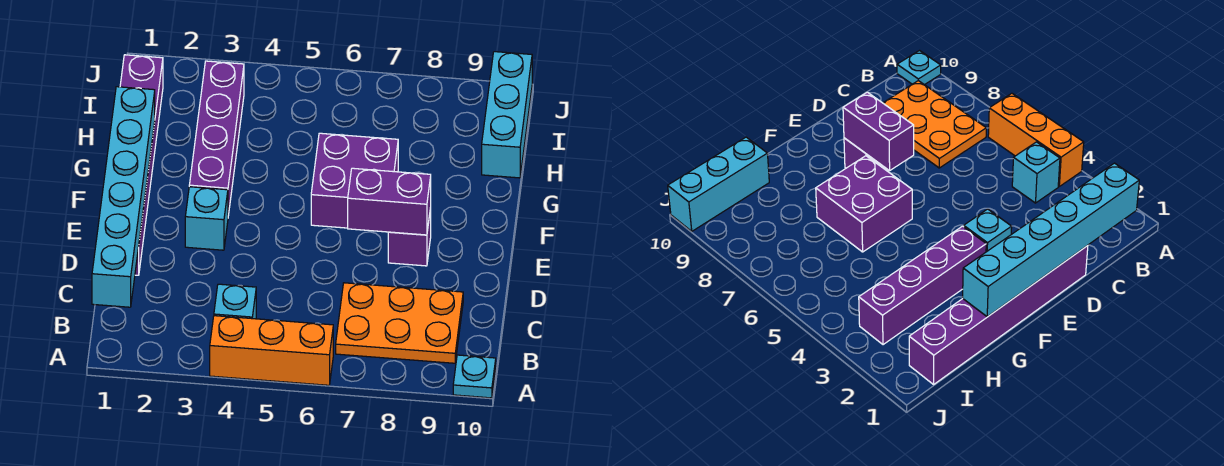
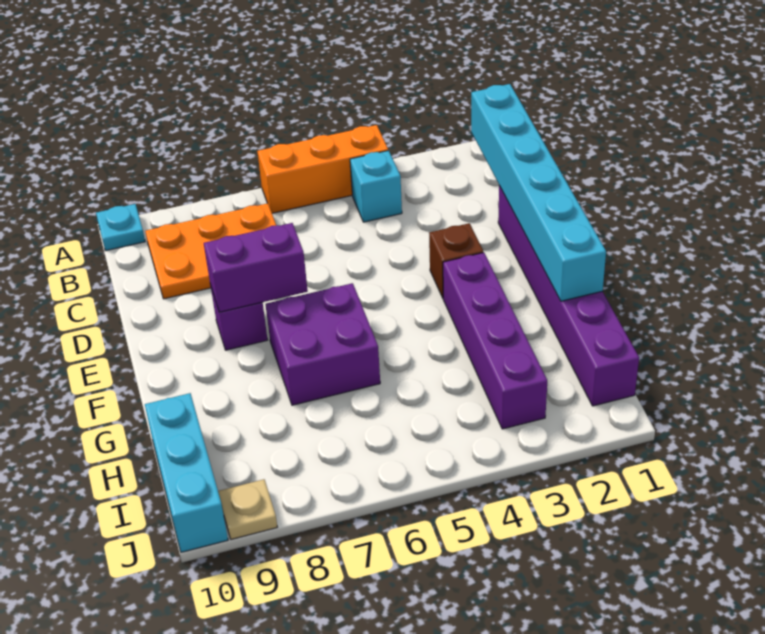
cyan 1x1 brick [185,187,228,250] -> brown 1x1 brick [429,223,483,298]
none -> tan 1x1 plate [218,479,277,539]

